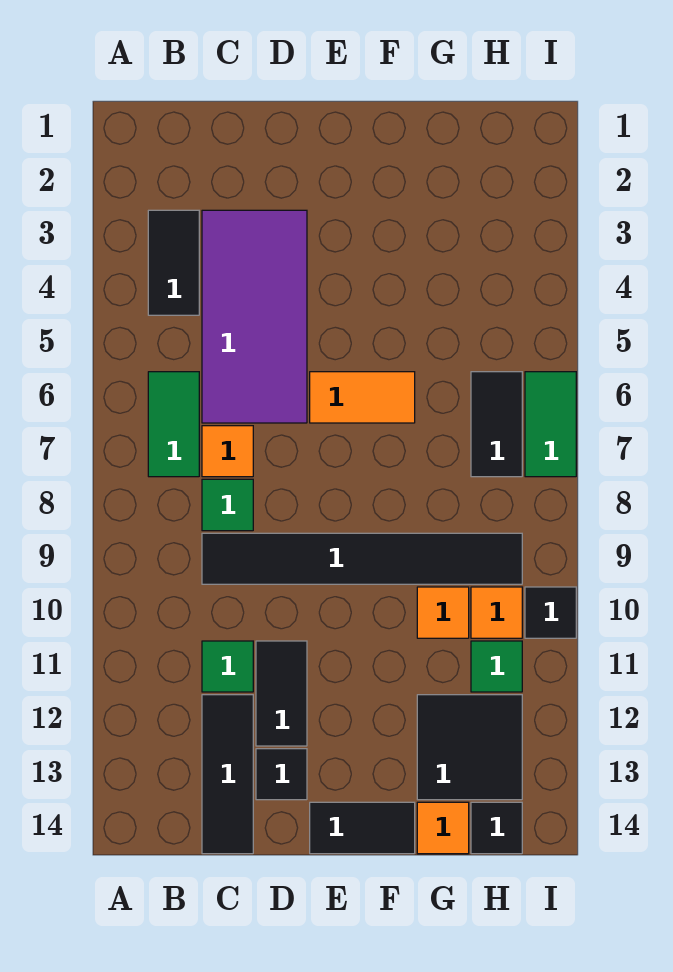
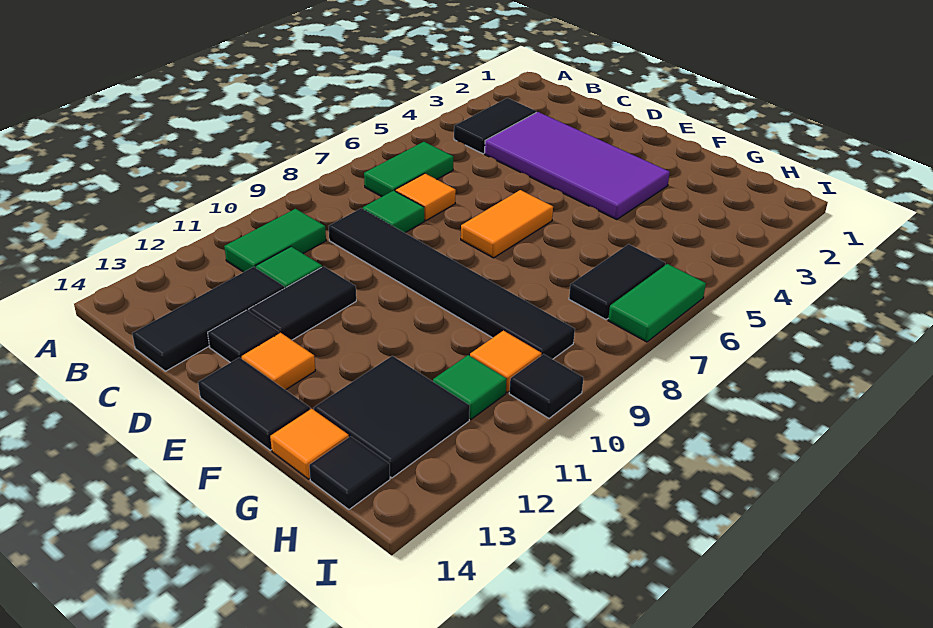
none -> green 1x2 tile [224,209,326,272]
purple 2x4 tile [202,210,307,423] -> purple 2x4 tile turned to [485,112,670,220]
orange 1x2 tile [310,372,415,423] -> orange 1x2 tile turned to [461,190,553,258]
orange 1x1 tile [417,587,469,638] -> orange 1x1 tile moved to [241,333,315,390]

